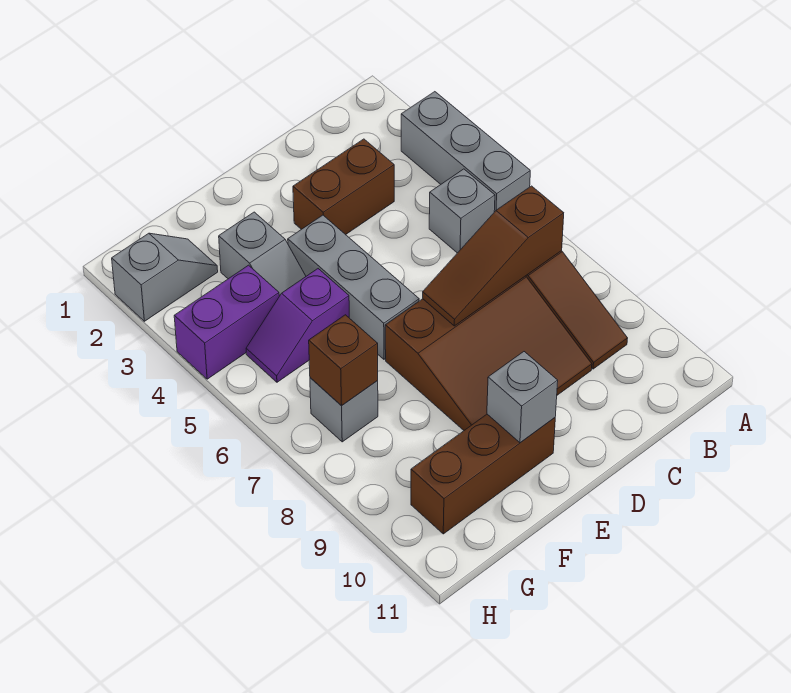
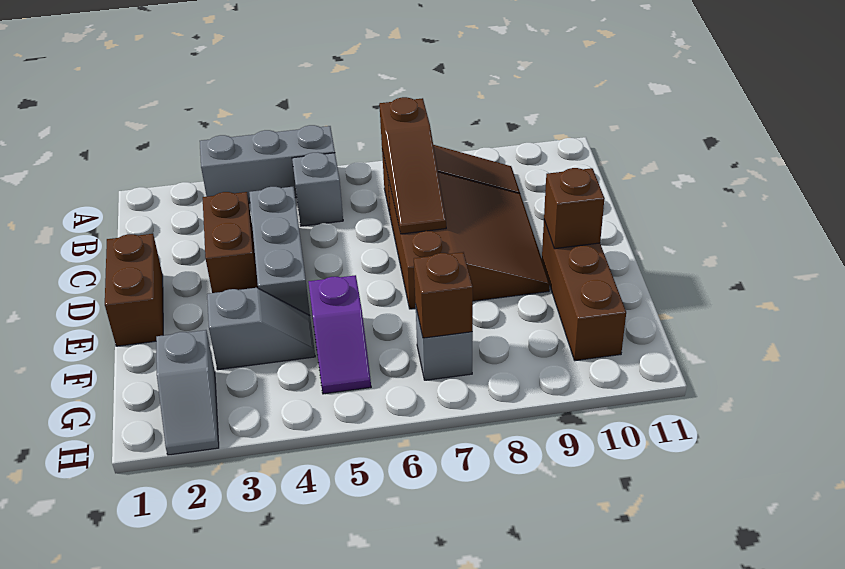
none -> brown 1x2 brick [105,234,163,346]
grey 1x3 brick [288,215,419,359] -> grey 1x3 brick turned to [249,187,310,316]
grey 1x1 brick [487,352,558,443] -> brown 1x1 brick [544,168,605,249]
grey 1x2 slope [112,233,218,321] -> grey 1x2 slope turned to [156,330,219,455]
purple 1x2 brick [174,265,279,379] -> none

